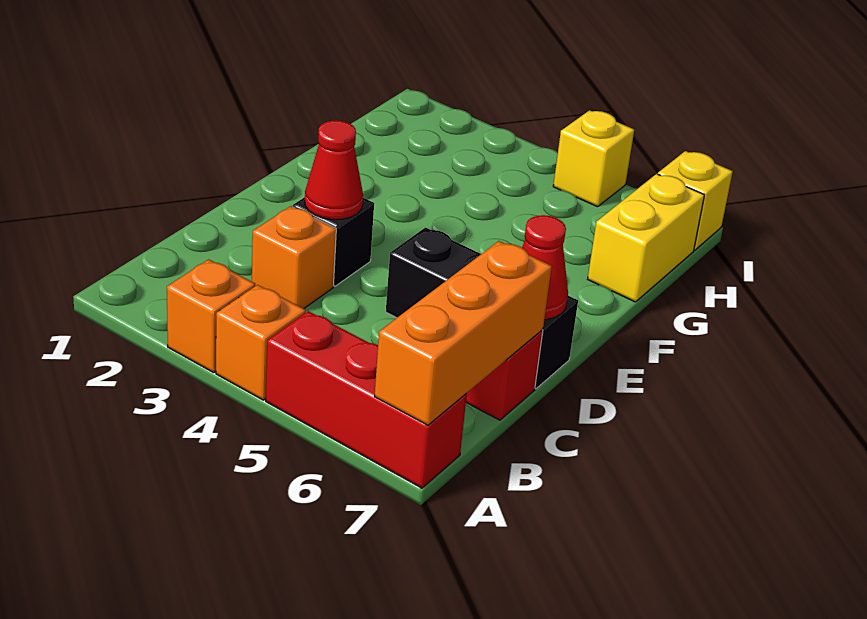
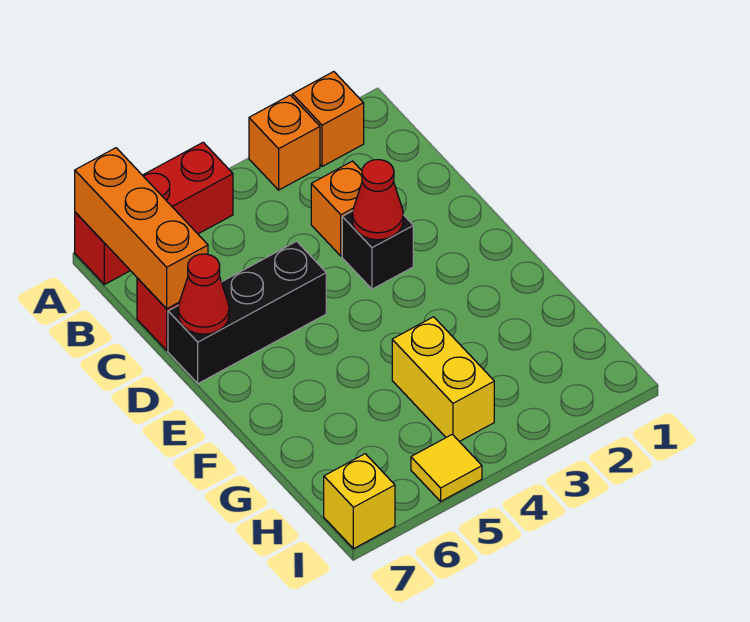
orange 1x1 brick [216,285,306,400] -> orange 1x1 brick moved to [292,72,364,167]
yellow 1x2 brick [588,174,704,302] -> yellow 1x2 brick moved to [392,317,494,442]
yellow 1x1 brick [553,110,634,207] -> yellow 1x1 tile [411,434,482,501]

